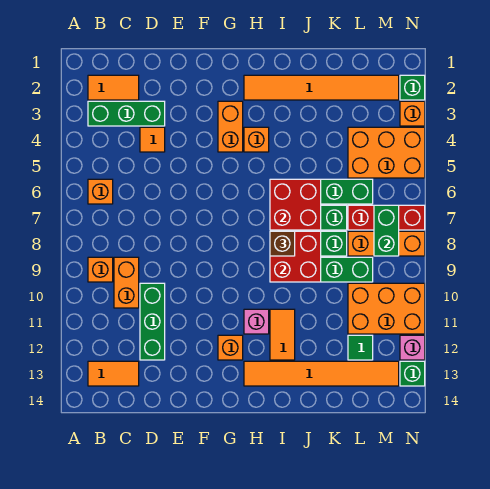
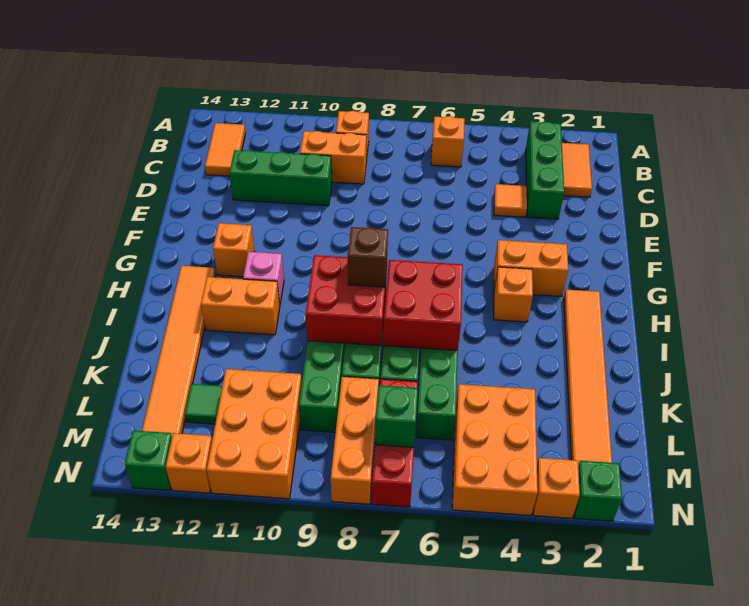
orange 1x2 tile [270,309,295,360] -> orange 1x2 brick [201,277,280,335]
green 1x2 brick [374,205,399,256] -> green 1x1 brick [375,386,418,447]
pink 1x1 brick [400,335,425,360] -> orange 1x1 brick [166,433,212,493]

